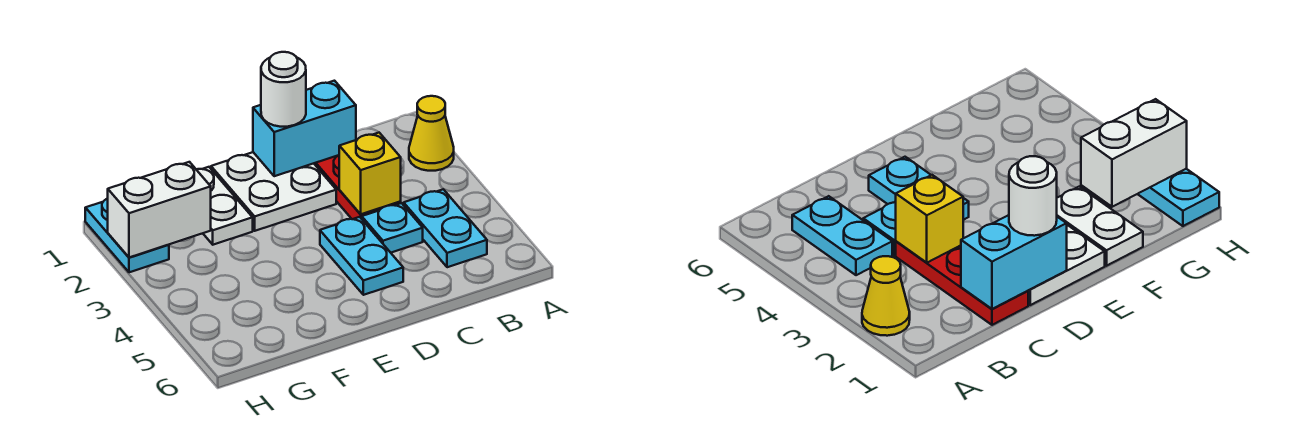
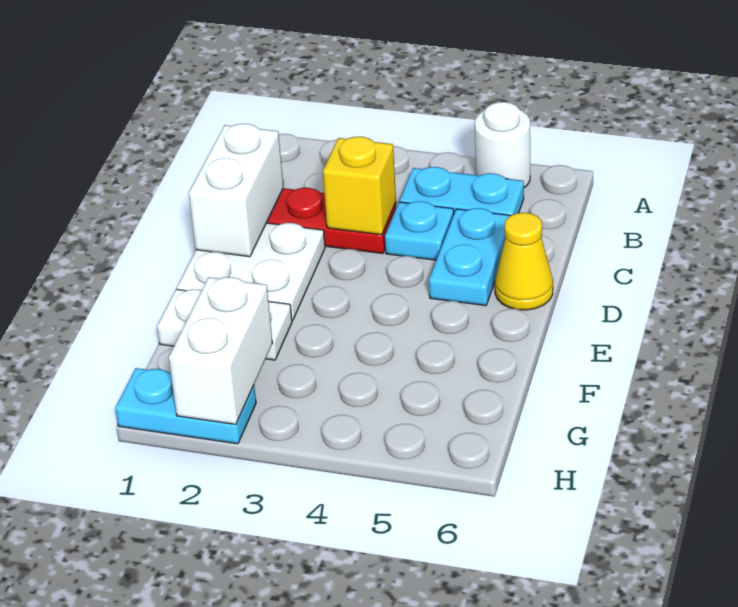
yellow 1x1 cone [409,96,454,171] -> yellow 1x1 cone moved to [495,213,553,310]
cyan 1x2 brick [253,81,356,176] -> white 1x2 brick [189,124,283,257]
white 1x1 round brick [261,52,306,127] -> white 1x1 round brick moved to [475,102,530,188]
cyan 1x2 plate [320,217,403,295] -> cyan 1x2 plate turned to [429,208,511,306]

